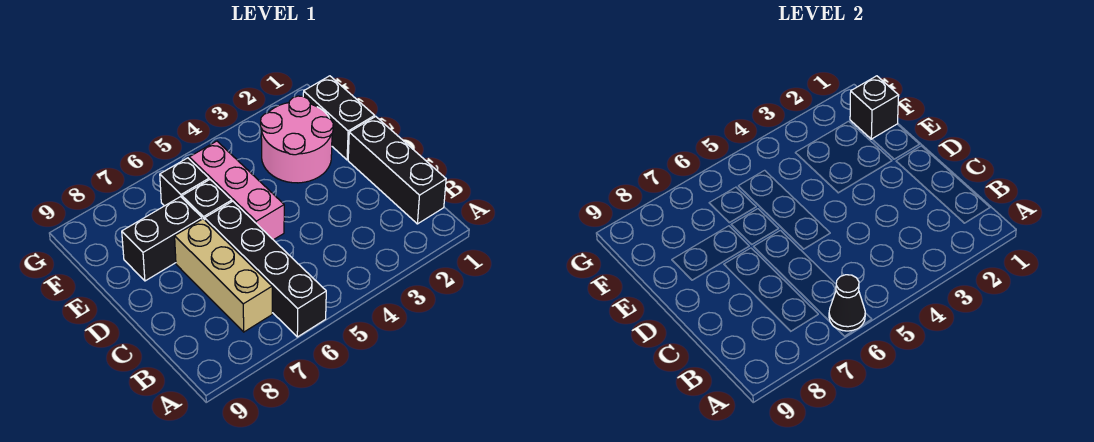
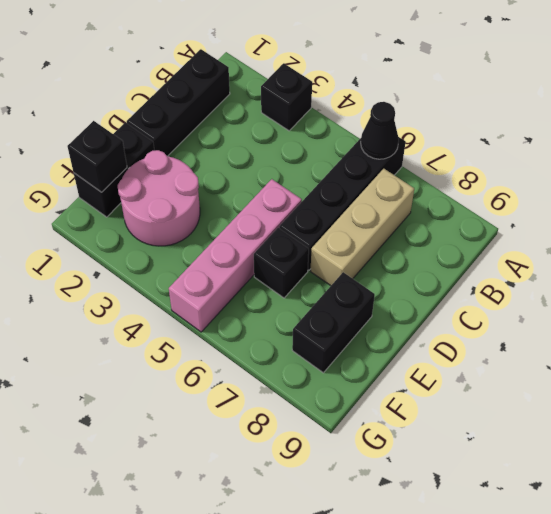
pink 1x3 brick [189,141,284,240] -> pink 1x4 brick [169,179,302,332]
black 1x2 brick [122,197,202,281] -> black 1x2 brick turned to [292,272,375,373]
black 1x1 brick [160,158,209,206] -> black 1x1 brick moved to [261,63,312,131]

